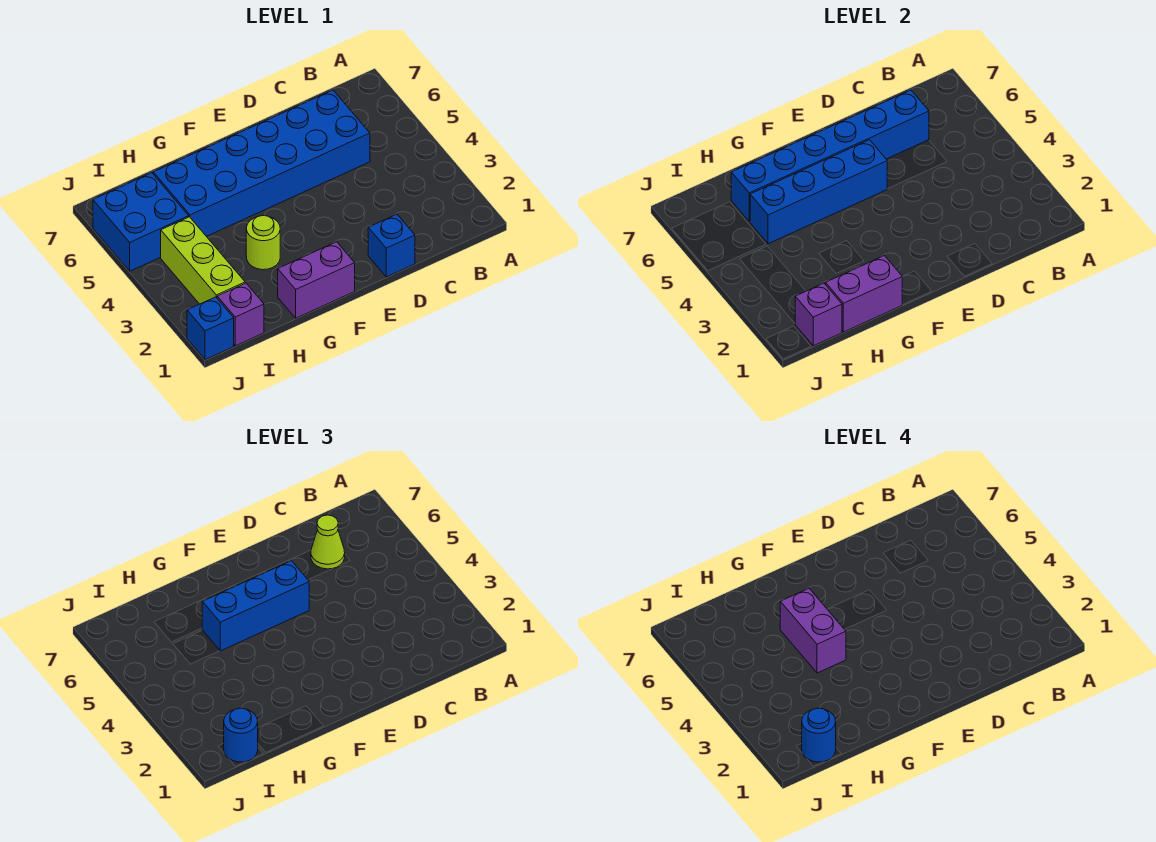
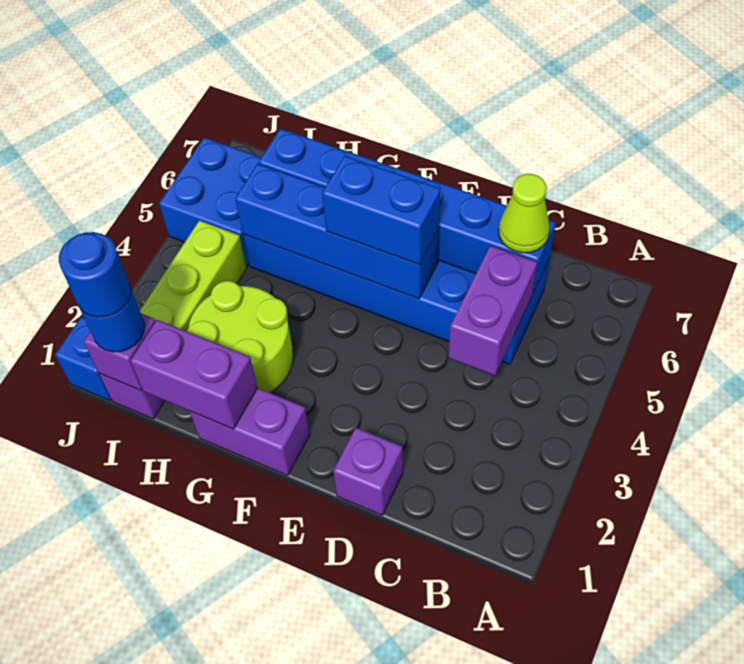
blue 1x1 brick [368,214,415,277] -> purple 1x1 brick [333,428,403,515]
blue 1x3 brick [202,561,309,651] -> blue 1x2 brick [322,156,440,264]
lime 1x1 round brick [246,216,280,270] -> lime 2x2 round brick [187,281,293,393]
purple 1x2 brick [780,588,846,673] -> purple 1x2 brick moved to [449,245,537,375]

